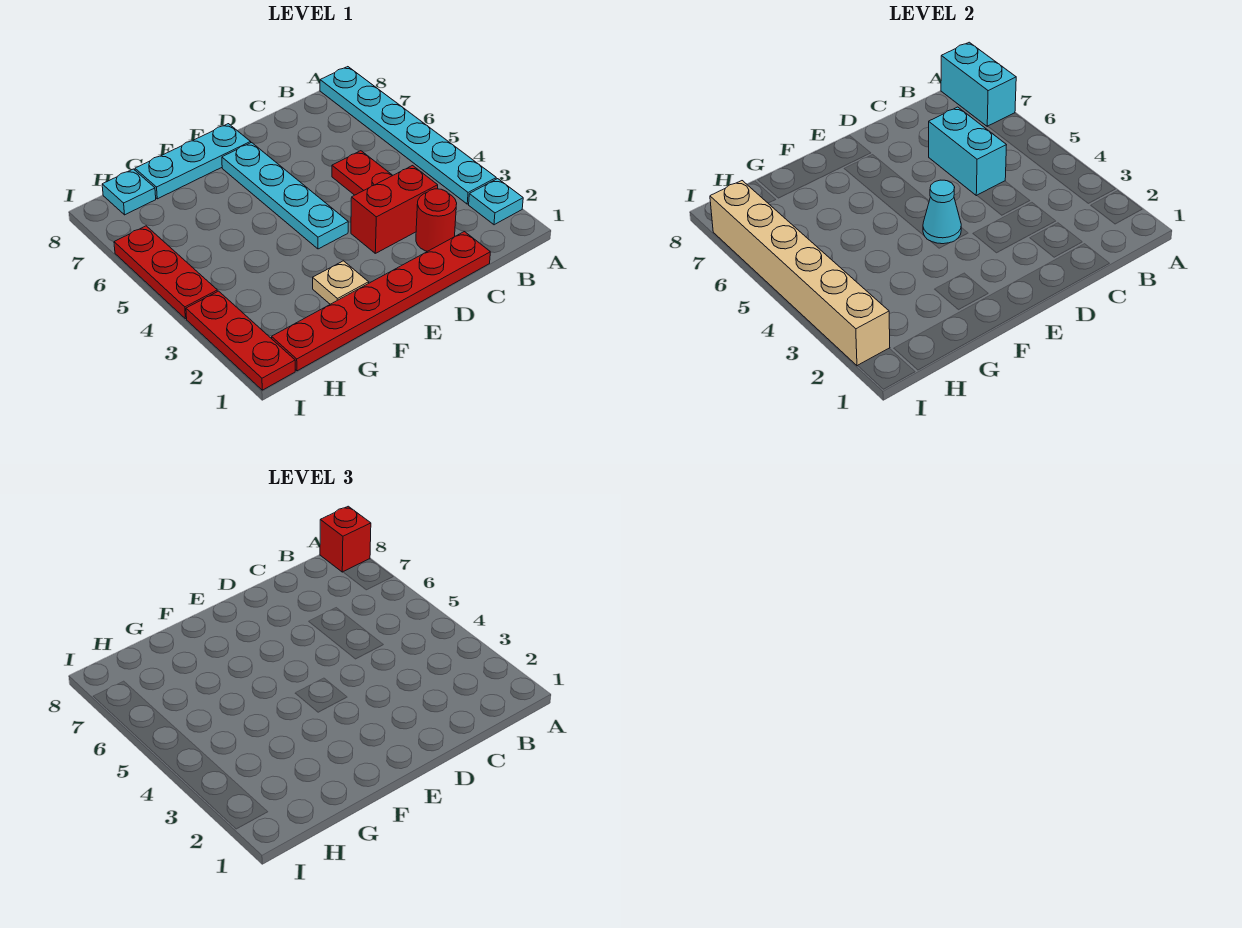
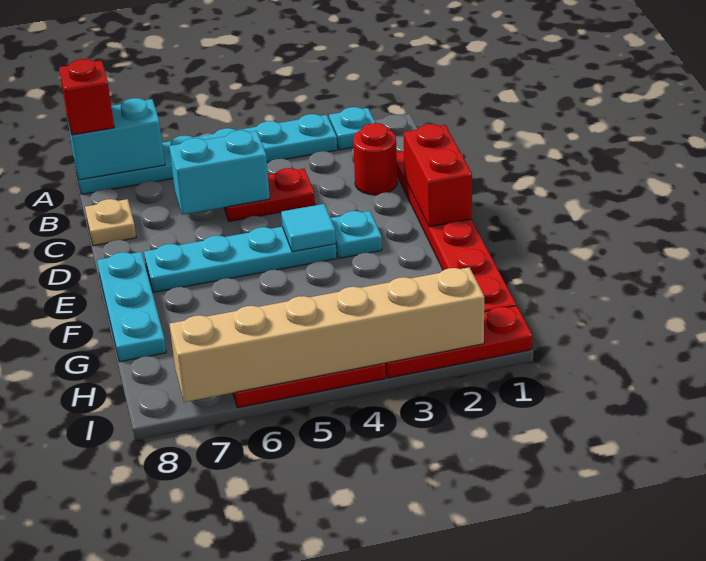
red 1x2 brick [351,166,438,253] -> red 1x2 brick moved to [403,124,472,227]
cyan 1x1 cone [923,180,961,244] -> cyan 1x1 tile [281,204,336,252]
tan 1x1 plate [313,261,369,304] -> tan 1x1 plate moved to [85,199,136,246]
cyan 1x1 plate [102,169,156,215] -> cyan 1x1 plate moved to [331,211,382,258]

